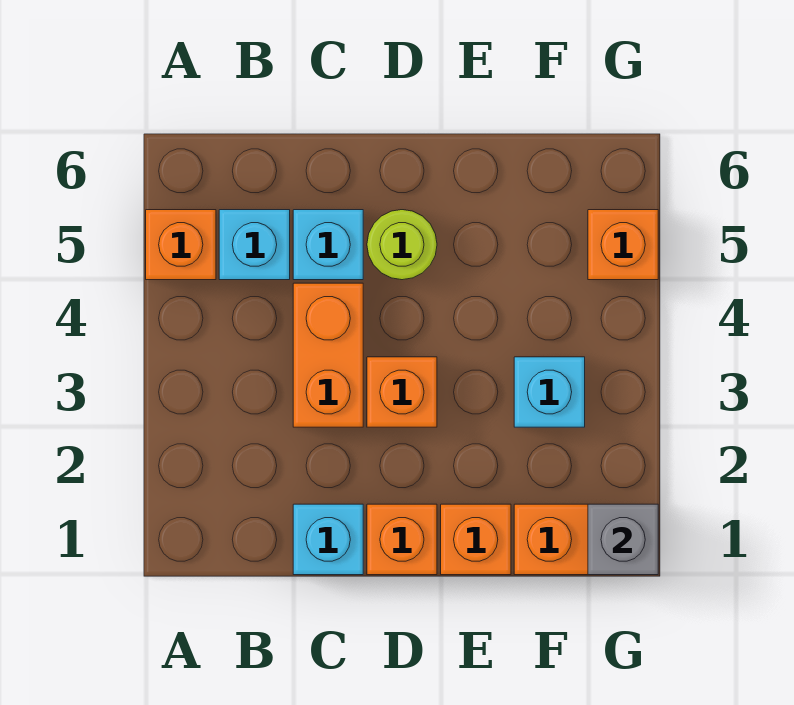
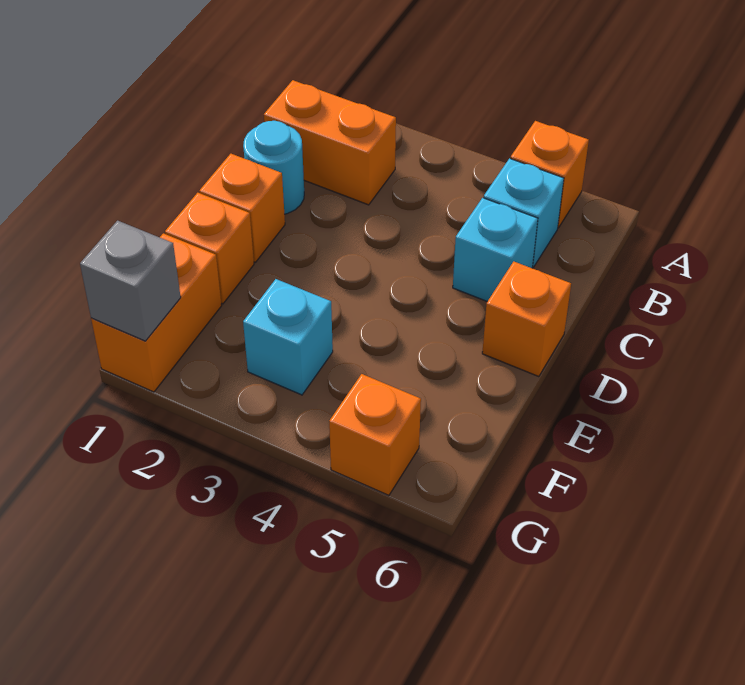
cyan 1x1 brick [293,504,363,575] -> cyan 1x1 round brick [243,121,304,214]
orange 1x2 brick [293,283,363,427] -> orange 1x2 brick moved to [264,80,396,205]
orange 1x1 brick [367,357,437,427] -> orange 1x1 brick moved to [482,262,571,377]
lime 1x1 round brick [367,210,437,280] -> none

